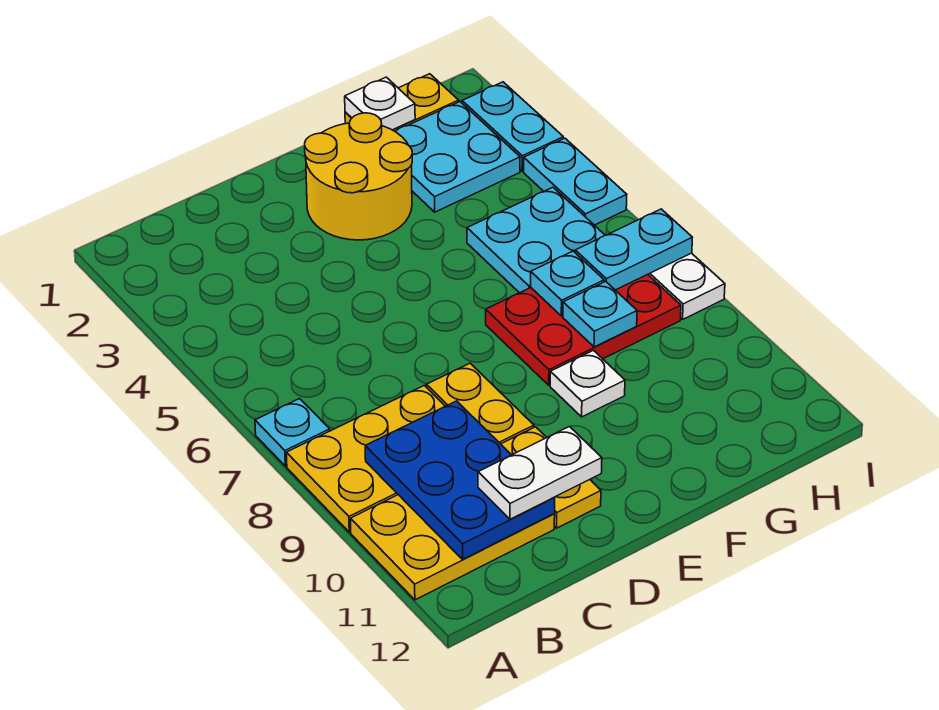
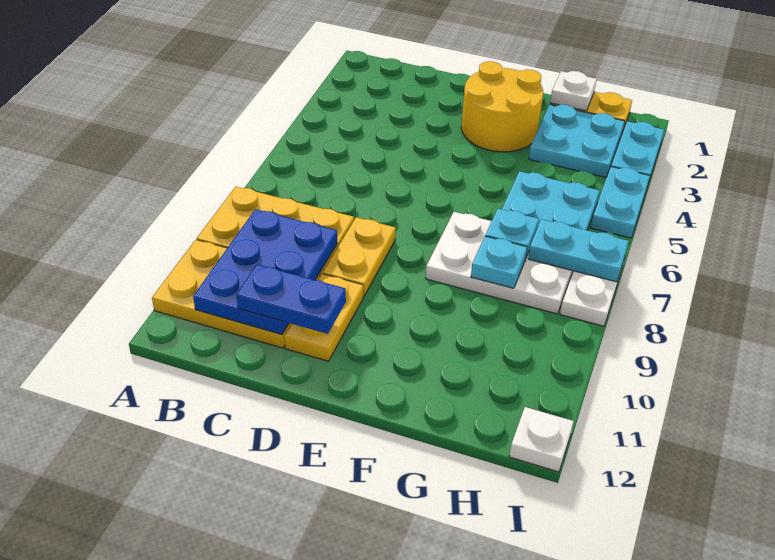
cyan 1x1 plate [255,399,330,466] -> none
white 1x2 plate [478,427,602,519] -> blue 1x2 plate [236,264,346,334]
red 2x3 plate [486,274,681,385] -> white 2x3 plate [426,212,573,314]
white 1x1 plate [550,350,625,417] -> white 1x1 plate moved to [509,407,574,472]

